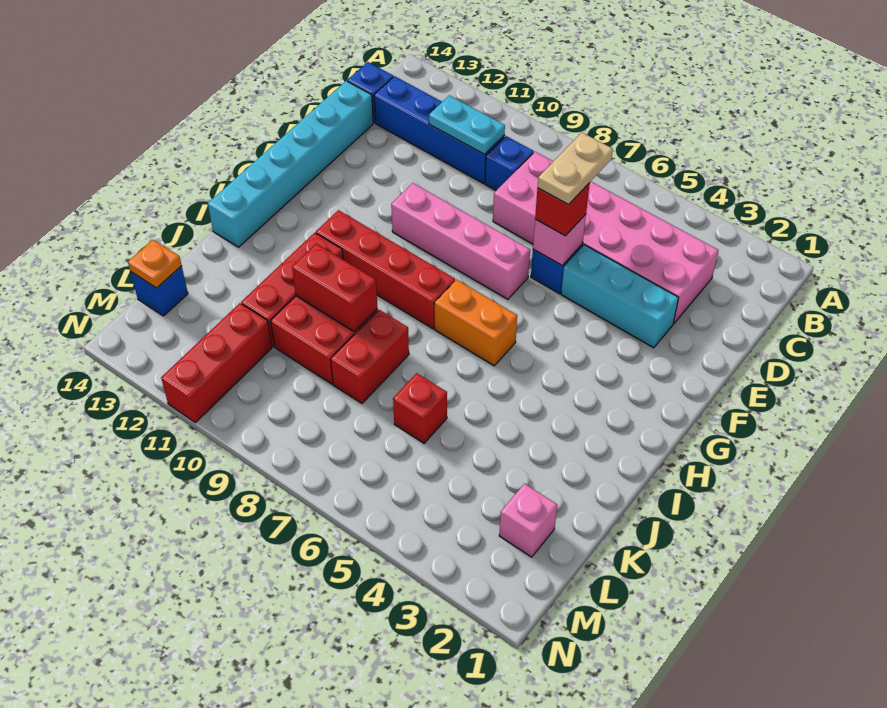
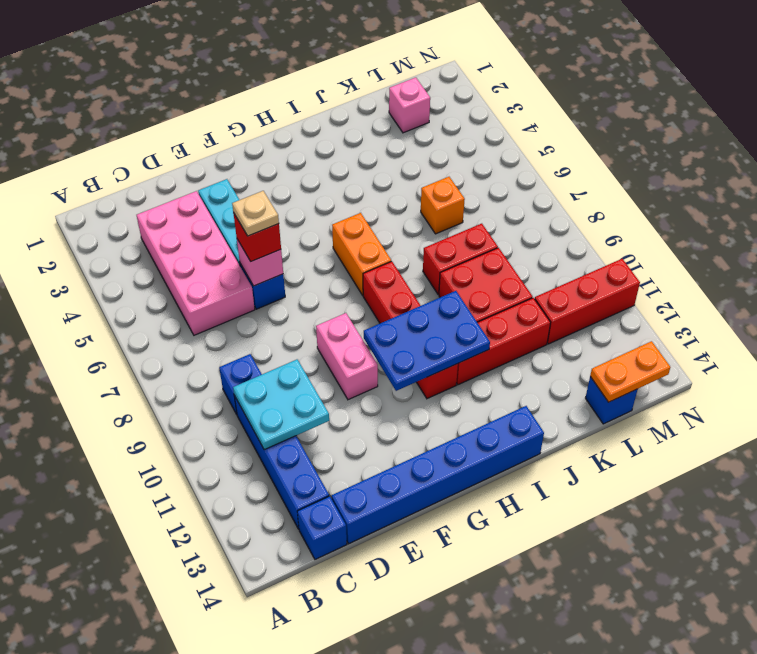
pink 2x6 brick [493,152,718,324] -> pink 2x4 brick [137,191,255,335]
cyan 1x2 plate [429,96,505,154] -> cyan 2x2 plate [233,360,329,450]
tan 1x2 plate [538,133,613,205] -> tan 1x1 plate [232,191,279,236]
cyan 1x6 brick [208,81,373,247] -> blue 1x6 brick [332,406,544,544]
pink 1x4 brick [391,183,530,299] -> pink 1x2 brick [316,313,378,400]
none -> blue 2x3 plate [364,291,490,391]
red 1x2 brick [292,244,377,332] -> none
red 1x1 brick [393,373,447,443] -> orange 1x1 brick [421,177,465,234]
orange 1x1 plate [128,240,182,288] -> orange 1x2 plate [590,341,670,402]

